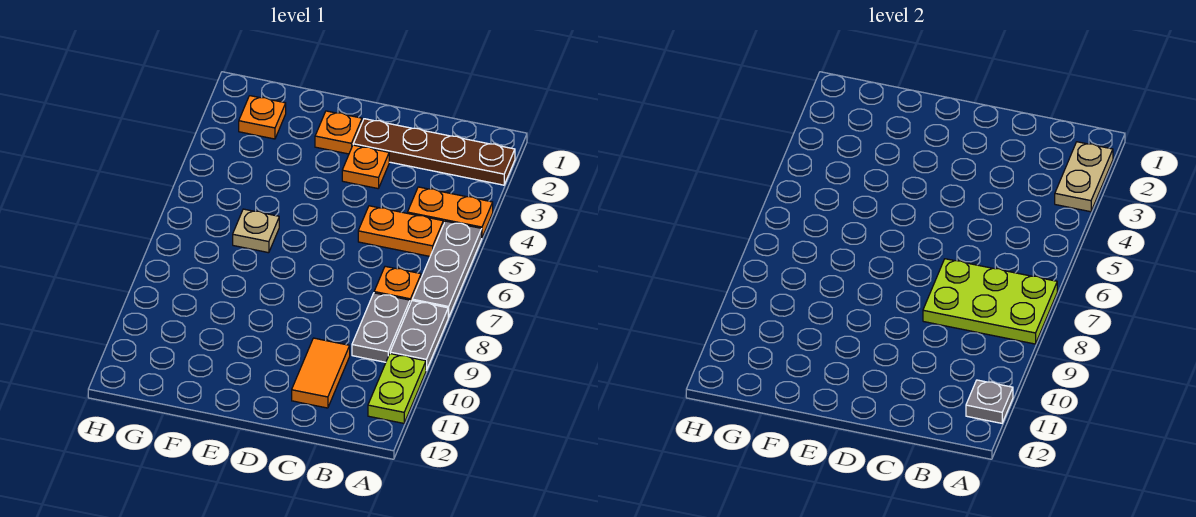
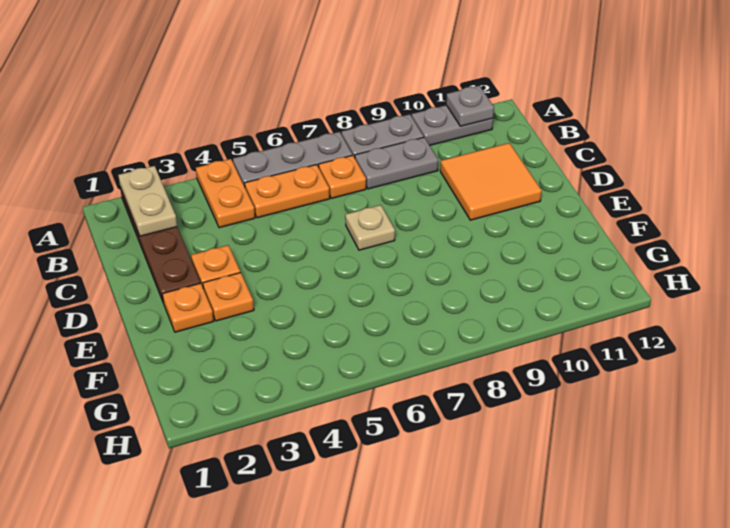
tan 1x2 plate [1055,142,1113,212] -> tan 1x2 plate turned to [118,166,177,236]
lime 2x3 plate [923,259,1057,344] -> none
lime 1x2 plate [368,354,426,423] -> grey 1x2 plate [412,105,493,145]
orange 1x2 plate [358,206,443,256] -> orange 1x2 plate turned to [245,165,330,218]
orange 1x2 tile [292,338,350,408] -> orange 2x2 tile [440,143,542,220]
tan 1x1 plate [233,209,279,253] -> tan 1x1 plate moved to [345,205,395,250]
orange 1x1 plate [239,96,286,139] -> orange 1x1 plate moved to [203,272,254,321]

